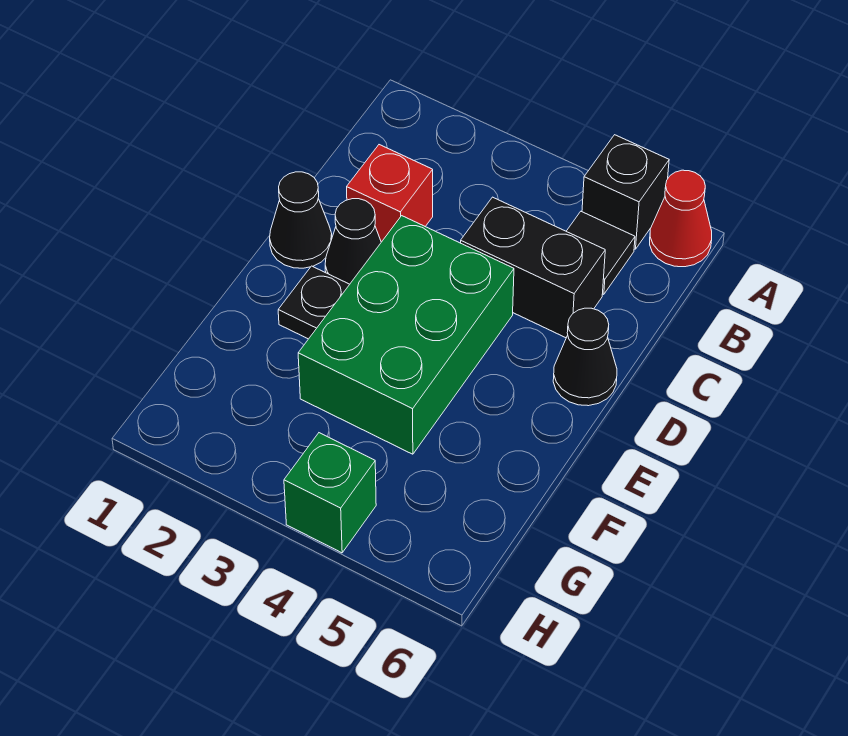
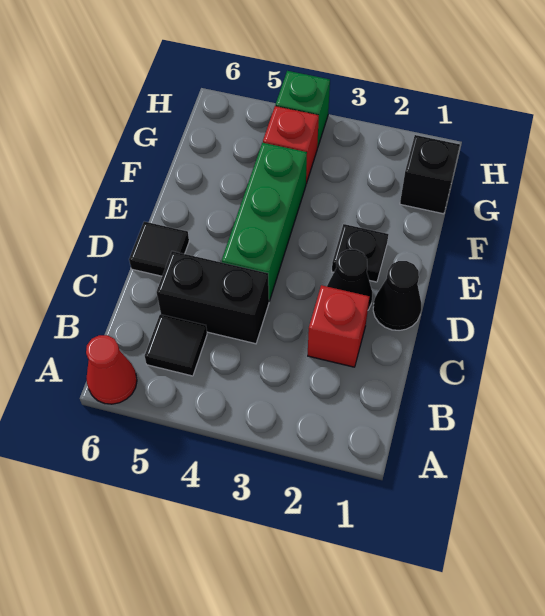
black 1x1 brick [582,135,669,249] -> black 1x1 brick moved to [400,135,460,214]
green 2x3 brick [298,216,514,454] -> green 1x3 brick [222,143,307,301]
black 1x1 cone [553,308,617,406] -> black 1x1 tile [129,222,189,276]
none -> red 1x1 brick [263,106,319,184]

